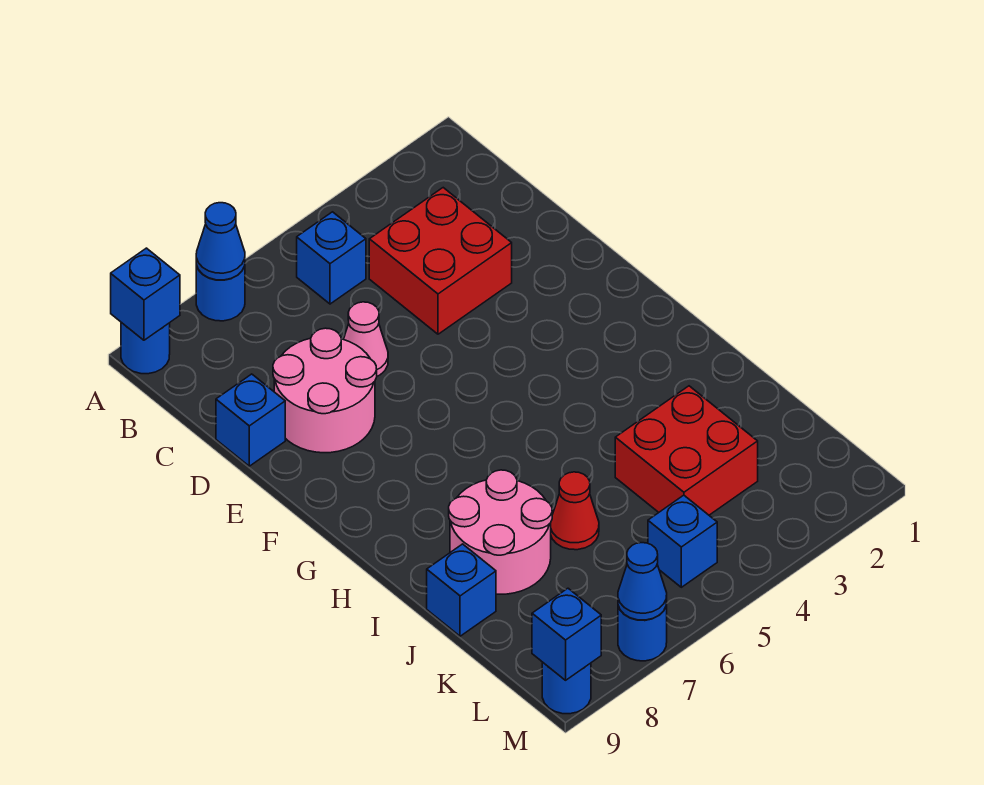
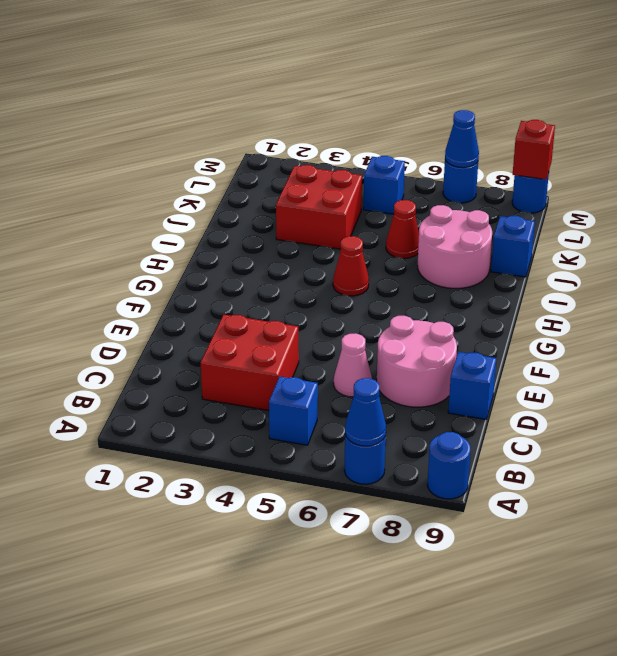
blue 1x1 brick [111,248,180,340] -> none
none -> red 1x1 cone [333,236,369,296]
blue 1x1 brick [532,588,601,680] -> red 1x1 brick [513,120,555,179]

